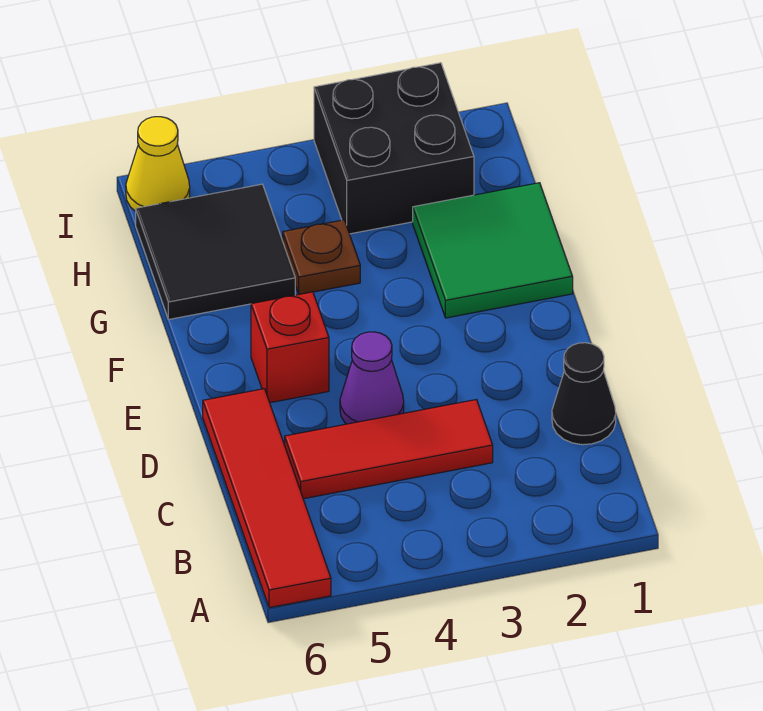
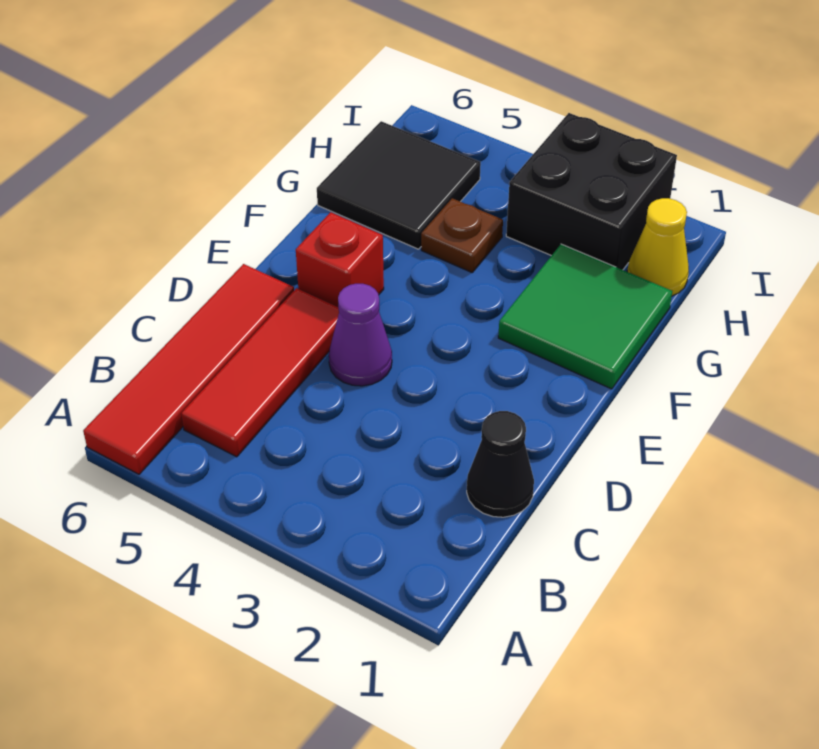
red 1x3 tile [285,400,493,499] -> red 1x3 tile turned to [181,288,339,457]
yellow 1x1 cone [126,117,190,211] -> yellow 1x1 cone moved to [627,198,689,296]

